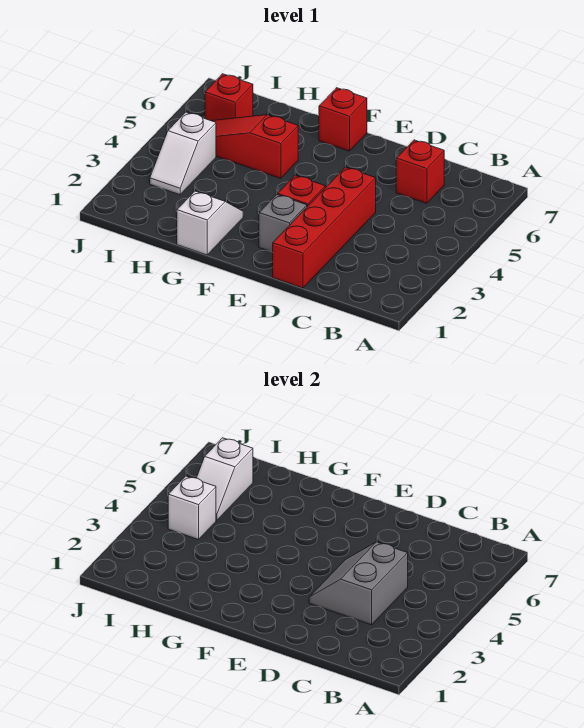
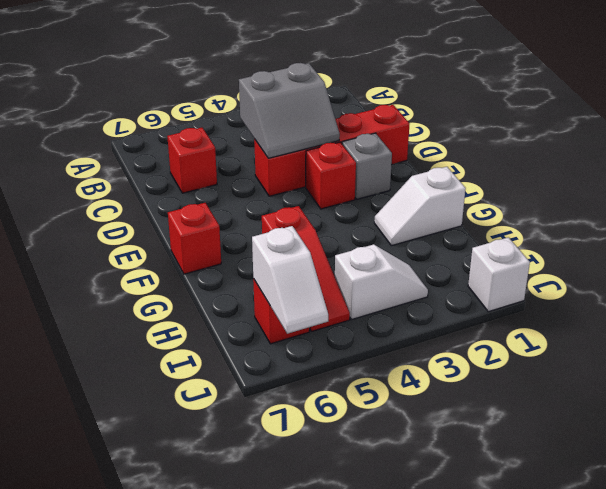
white 1x1 brick [168,476,216,540] -> white 1x1 brick moved to [468,237,530,312]
white 1x2 slope [197,438,253,520] -> white 1x2 slope turned to [252,226,328,334]

